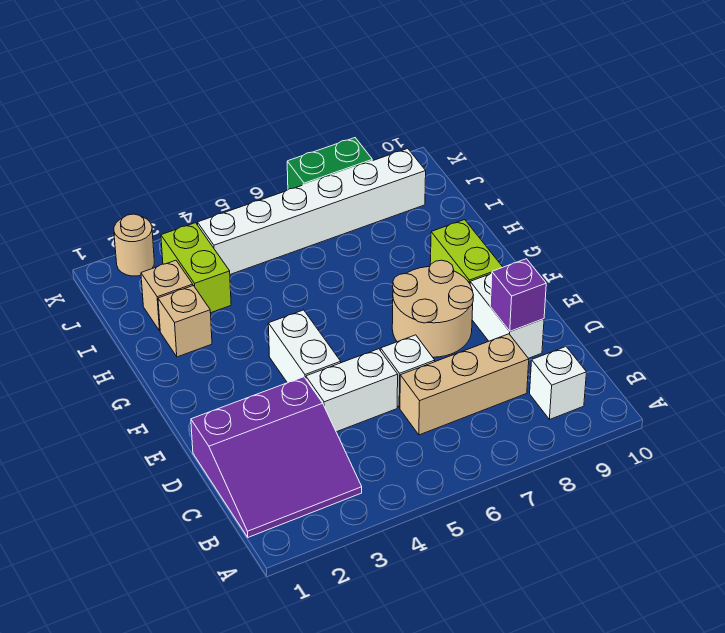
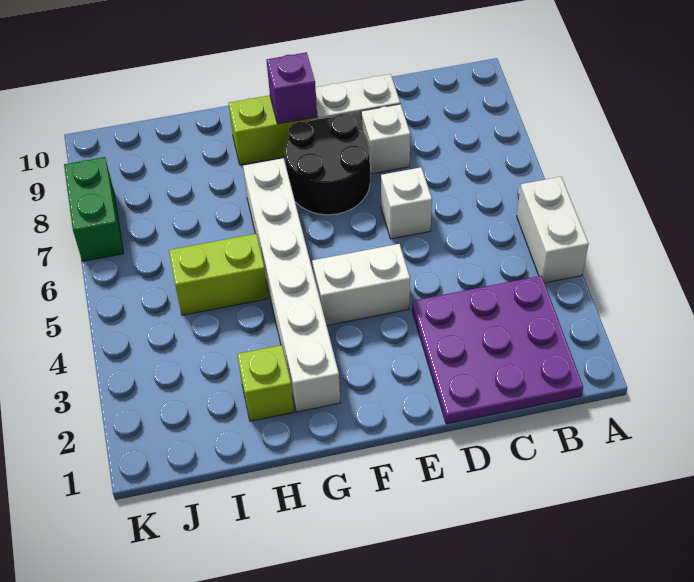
purple 3x3 slope [191,377,362,537] -> purple 3x3 plate [412,276,583,424]
white 1x1 brick [530,347,587,420] -> white 1x1 brick moved to [361,104,410,174]
tan 1x3 brick [400,334,529,435] -> none
white 1x2 brick [306,349,398,432] -> white 1x2 brick moved to [517,177,589,283]
purple 1x1 brick [490,259,546,331] -> purple 1x1 brick moved to [267,52,317,124]
tan 2x2 round brick [392,260,473,357] -> black 2x2 round brick [285,114,370,215]
tan 1x1 brick [158,286,212,357] -> lime 1x1 brick [237,345,294,421]
tan 1x1 brick [141,260,193,331] -> none
lime 1x2 brick [161,223,231,313] -> lime 1x2 brick moved to [169,234,268,315]
white 1x6 brick [197,149,426,274] -> white 1x6 brick moved to [243,158,340,412]
tan 1x1 round brick [114,214,154,276] -> none

